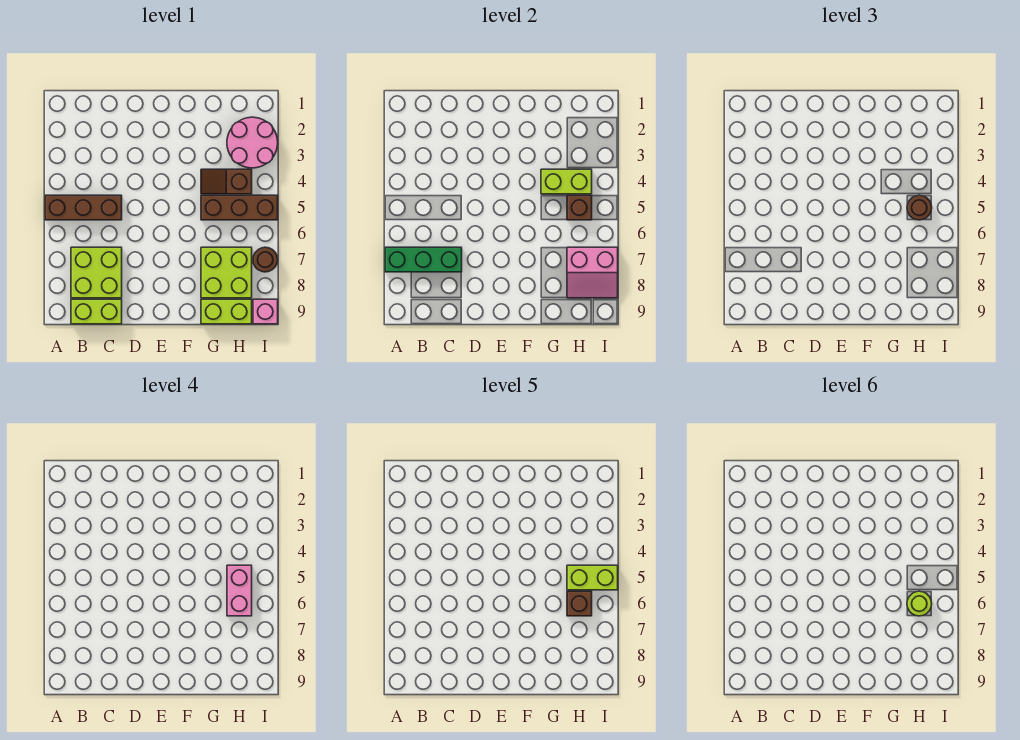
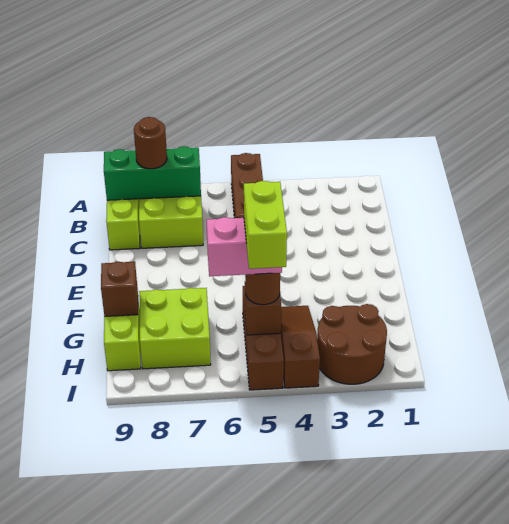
green 1x3 brick [385,247,462,272] -> green 1x3 brick turned to [104,146,201,200]
brown 1x2 slope [201,169,252,194] -> brown 1x3 slope [281,306,320,388]
lime 1x2 brick [541,169,592,194] -> none
pink 2x2 round brick [227,117,278,168] -> brown 2x2 round brick [317,304,387,384]
brown 1x1 brick [567,591,592,616] -> brown 1x1 brick moved to [101,262,138,316]
lime 1x1 round brick [907,591,932,616] -> none
pink 2x2 slope [567,247,618,298] -> none
brown 1x1 round brick [253,247,278,272] -> brown 1x1 round brick moved to [134,117,167,169]
pink 1x1 brick [253,299,278,324] -> none

